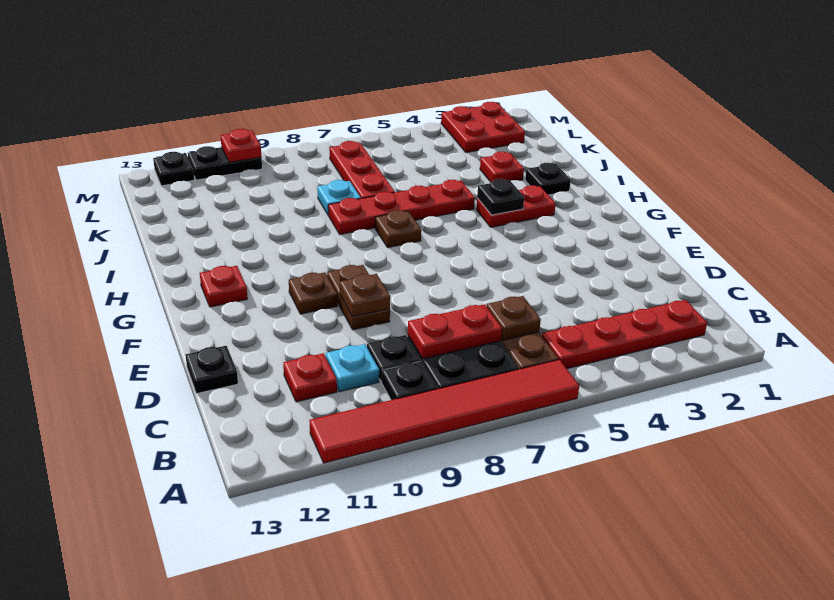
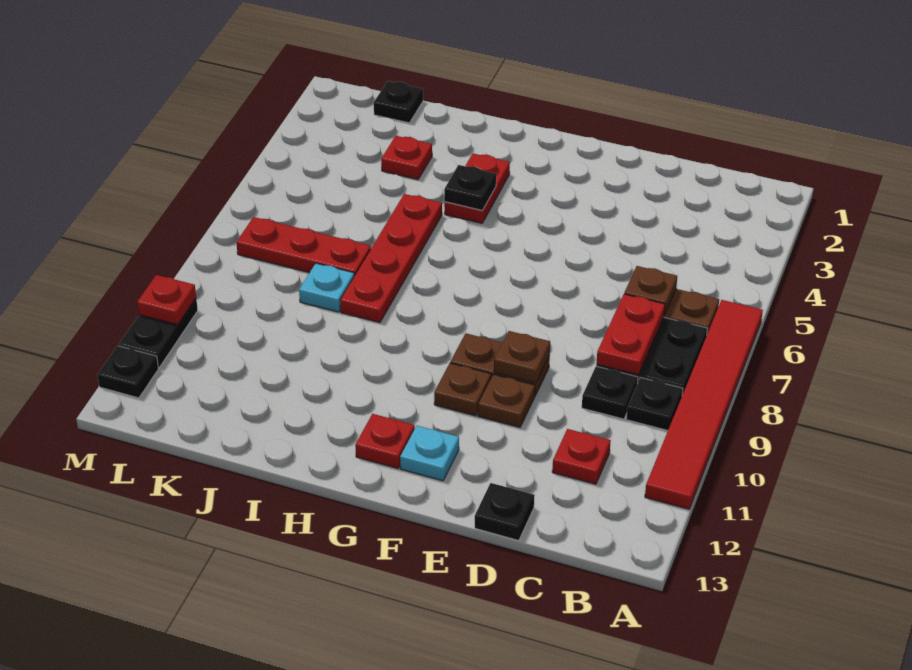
red 1x4 plate [542,300,707,369] -> none
cyan 1x1 plate [326,344,379,392] -> cyan 1x1 plate moved to [400,426,459,481]
brown 1x1 plate [375,210,421,248] -> brown 1x1 plate moved to [478,374,535,427]
black 1x1 plate [525,163,571,195] -> black 1x1 plate moved to [374,81,423,123]
red 2x2 plate [441,102,525,152] -> none

